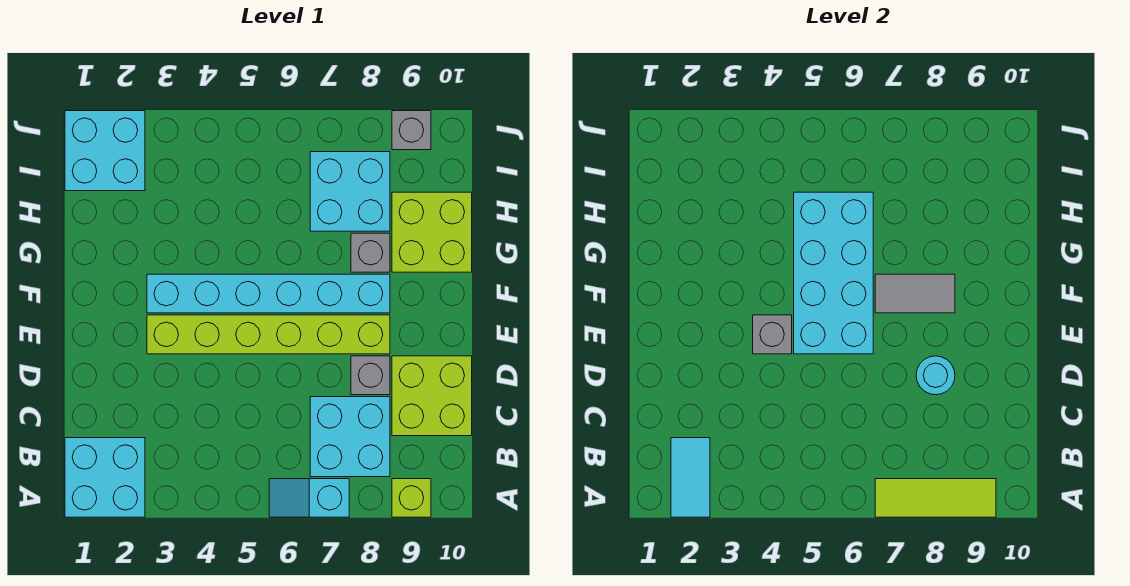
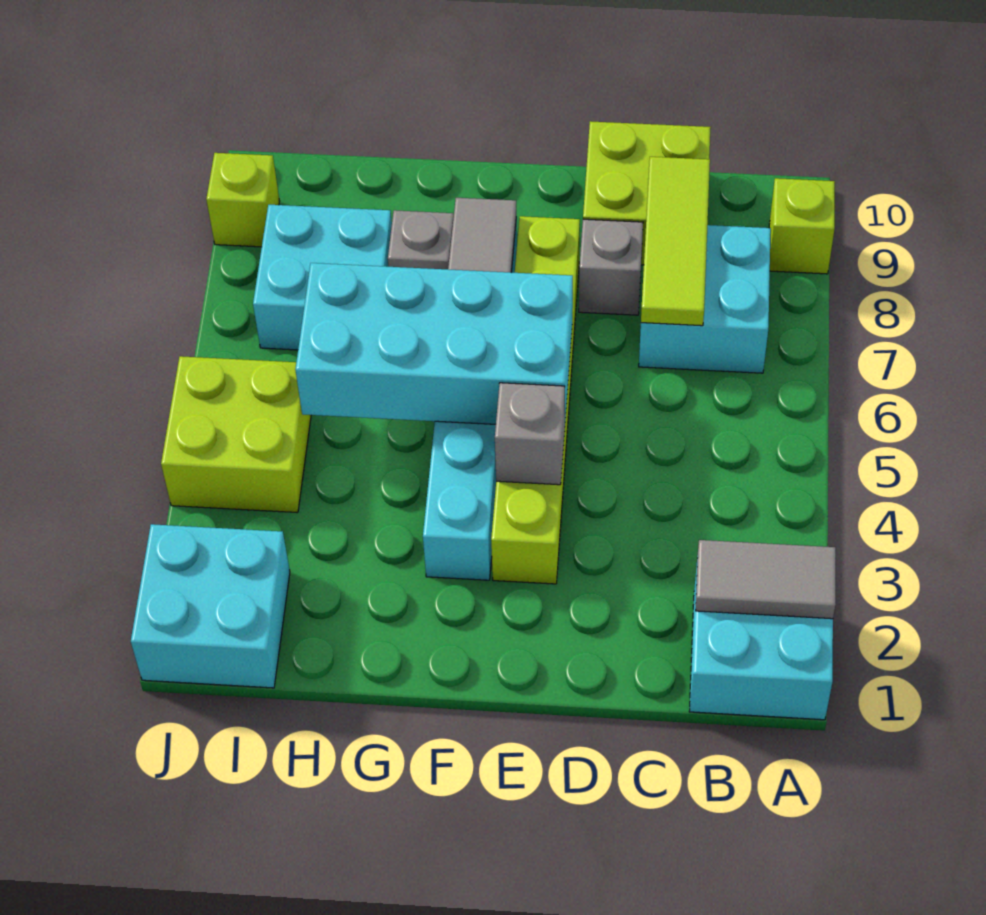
cyan 1x2 tile [671,438,710,517] -> grey 1x2 tile [696,540,836,619]
cyan 1x2 slope [269,479,349,517] -> none
lime 1x3 tile [875,479,996,517] -> lime 1x3 tile moved to [641,157,710,326]
cyan 1x1 round brick [916,356,955,395] -> none
lime 2x2 brick [392,192,472,272] -> lime 2x2 brick moved to [161,356,311,513]
grey 1x1 brick [392,111,431,150] -> lime 1x1 brick [206,153,280,247]

